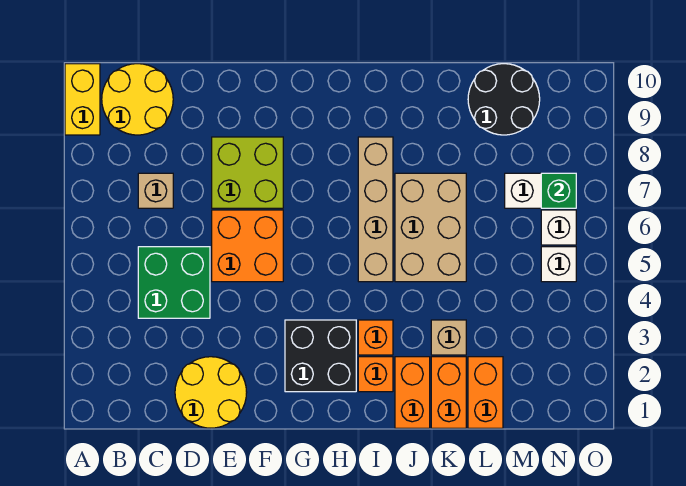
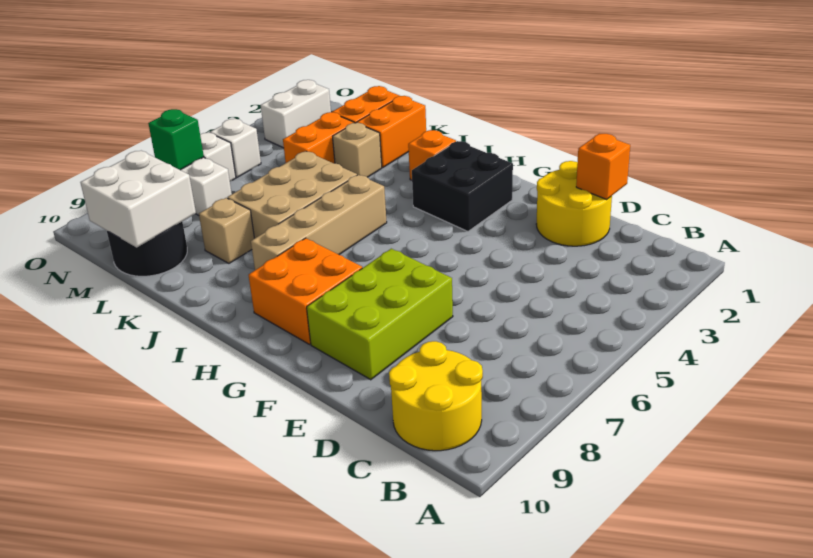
yellow 1x2 brick [65,64,100,135] -> none
green 2x2 brick [138,247,210,318] -> none
tan 1x1 brick [138,173,173,208] -> tan 1x1 brick moved to [199,198,254,263]
orange 2x2 brick [212,210,283,282] -> orange 2x2 brick moved to [249,238,362,344]
lime 2x2 brick [212,137,283,208] -> lime 2x3 brick [307,249,453,380]
orange 1x1 brick [358,320,393,355] -> orange 1x1 brick moved to [576,134,630,200]
orange 1x2 brick [395,357,430,428] -> orange 1x2 brick moved to [283,112,354,163]
none -> white 2x2 brick [80,151,196,247]
none -> white 1x2 brick [261,80,331,148]

